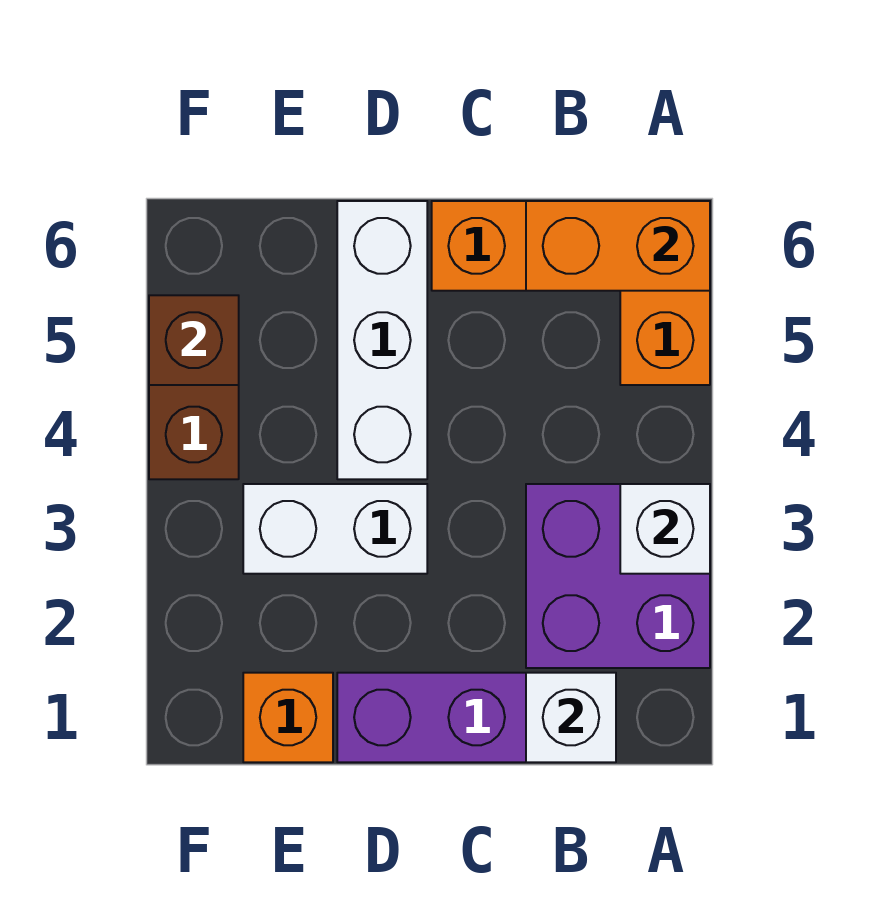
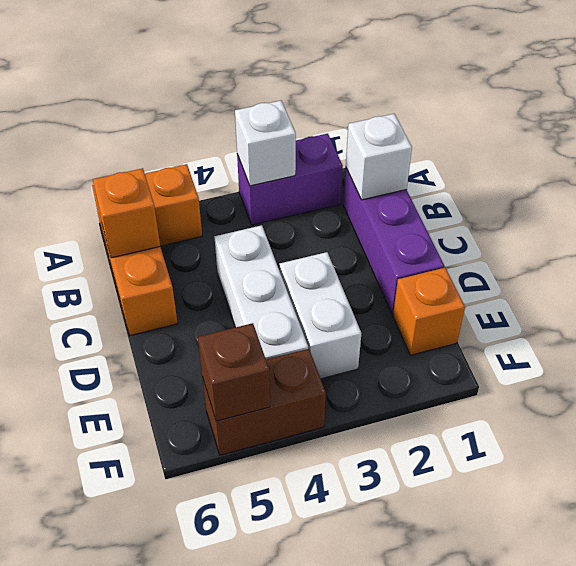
purple 2x2 brick [526,484,710,668] -> purple 1x2 brick [237,134,343,225]
orange 1x2 brick [526,201,710,291] -> orange 1x1 brick [93,168,160,258]
white 1x3 brick [337,201,427,479] -> white 1x3 brick turned to [215,225,308,360]

